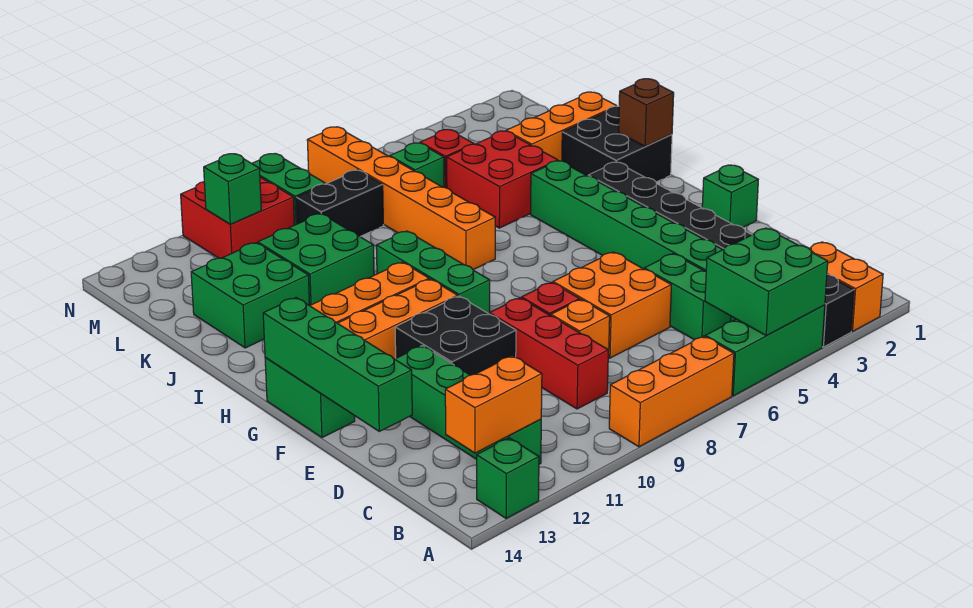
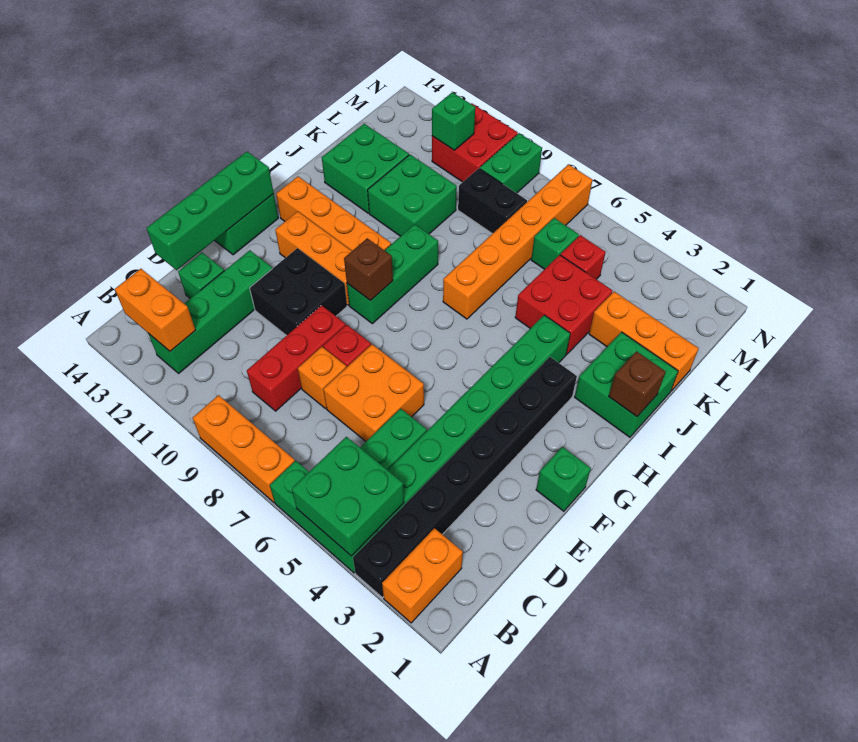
green 1x1 brick [477,438,539,518] -> green 1x1 brick moved to [178,253,224,298]
none -> brown 1x1 brick [344,238,393,300]
black 2x2 brick [562,106,672,182] -> green 2x2 brick [575,332,678,437]

